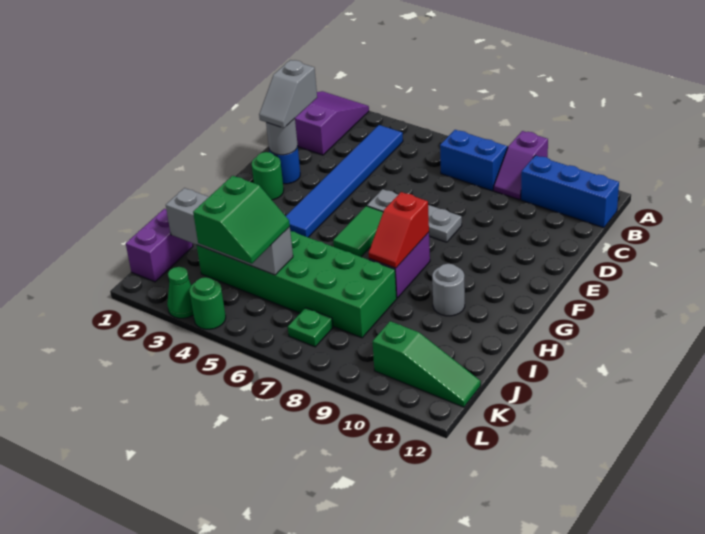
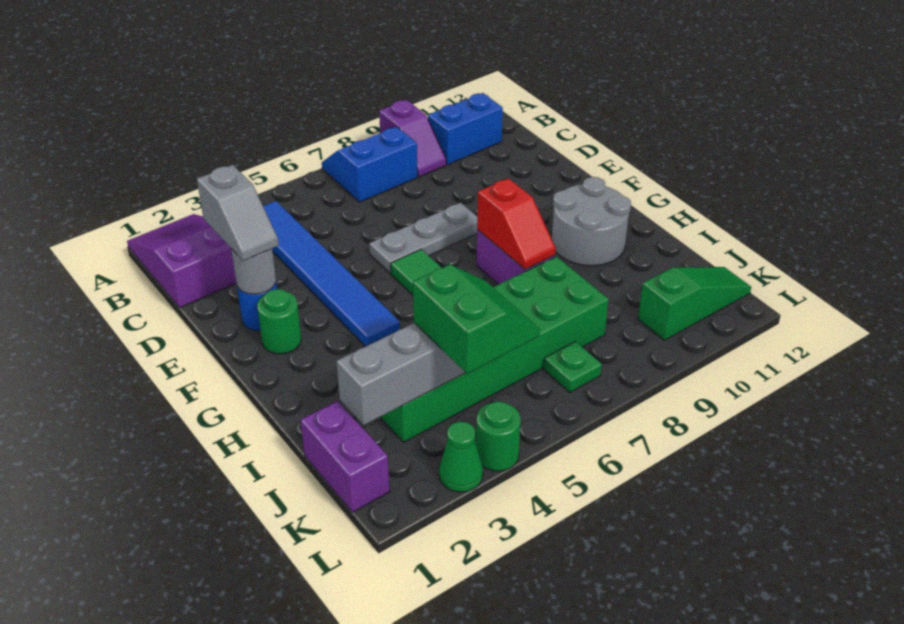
blue 1x3 brick [521,156,619,228] -> blue 1x2 brick [428,93,503,165]
grey 1x1 round brick [432,264,465,316] -> grey 2x2 round brick [552,177,631,266]

